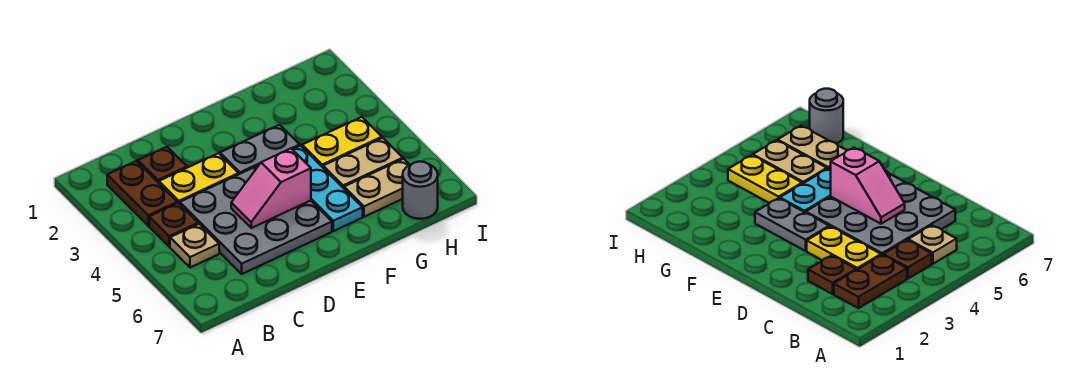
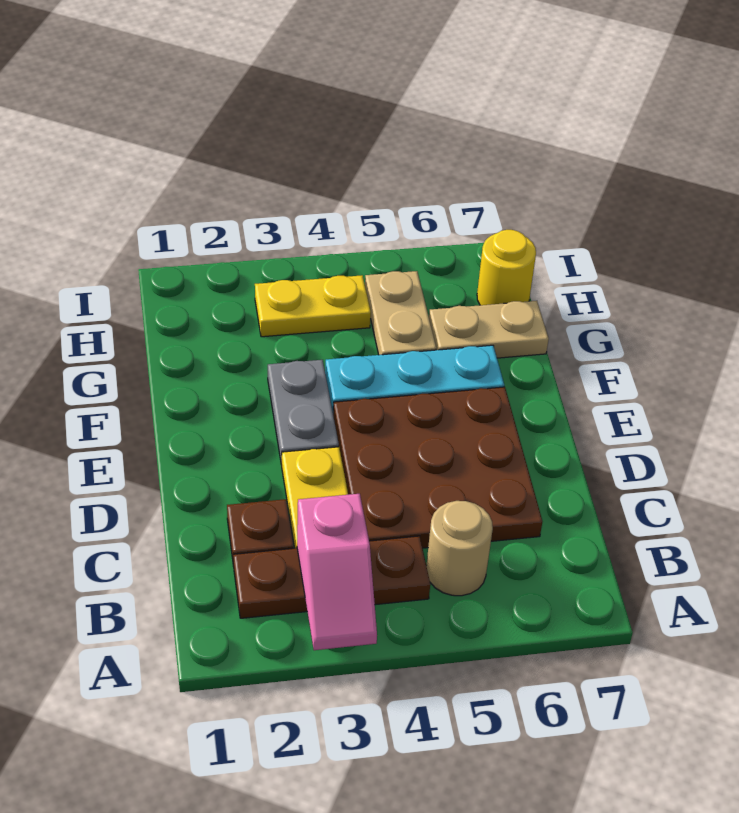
tan 1x1 plate [170,224,219,268] -> tan 1x1 round brick [426,501,493,596]
grey 3x3 plate [180,165,332,274] -> brown 3x3 plate [333,387,542,548]
pink 1x2 slope [231,149,311,228] -> pink 1x2 slope moved to [297,494,377,650]
yellow 1x2 plate [302,117,382,167] -> yellow 1x2 plate turned to [255,275,371,337]
tan 1x2 plate [344,159,410,217] -> tan 1x2 plate turned to [429,301,549,358]
grey 1x1 round brick [403,161,438,219] -> yellow 1x1 round brick [477,230,536,305]

